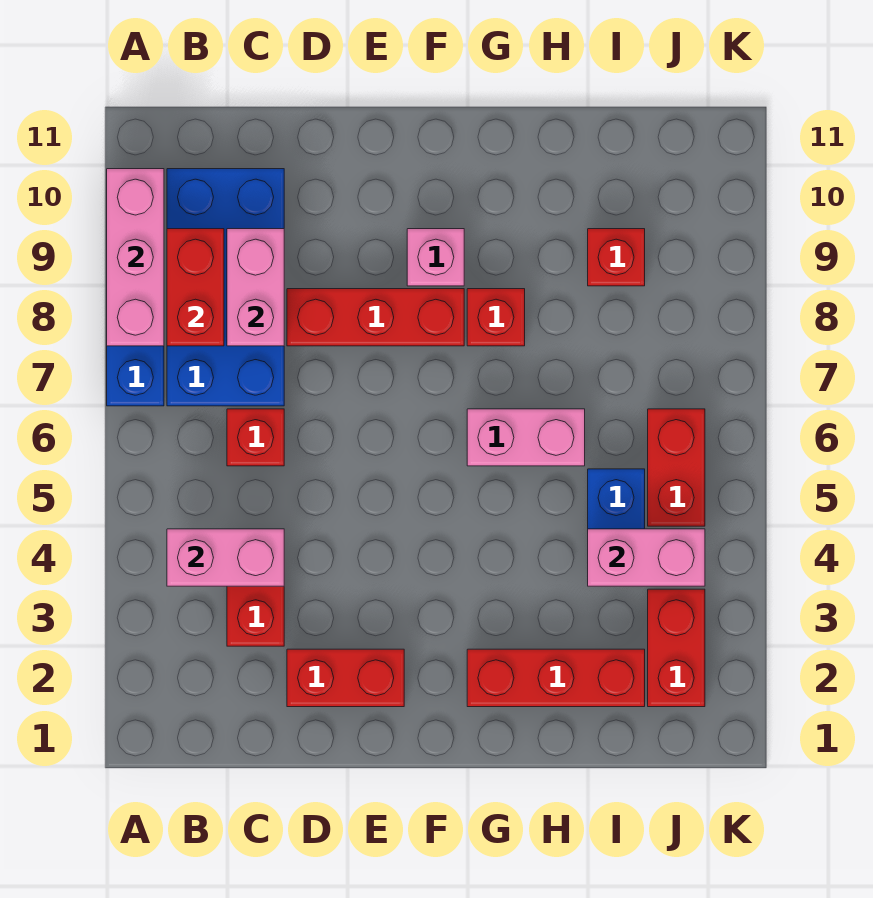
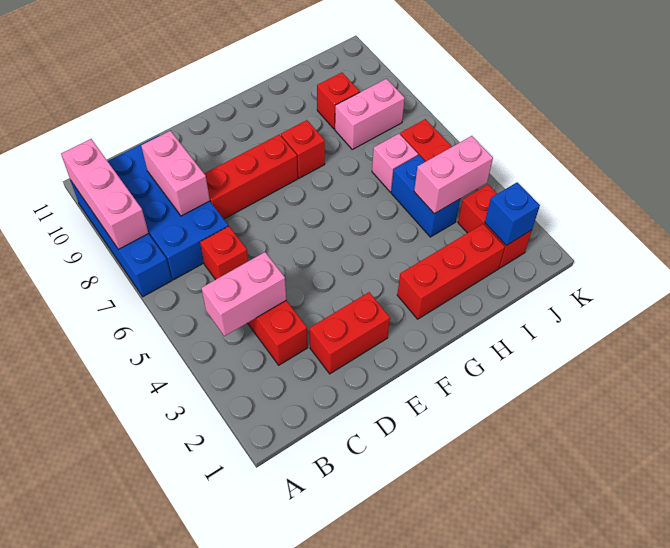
red 1x2 brick [167,229,224,346] -> none
pink 1x1 brick [407,229,464,286] -> pink 1x1 brick moved to [372,134,418,192]
pink 1x2 brick [467,409,585,466] -> pink 1x2 brick moved to [335,79,405,149]
none -> blue 1x1 brick [485,182,540,246]

